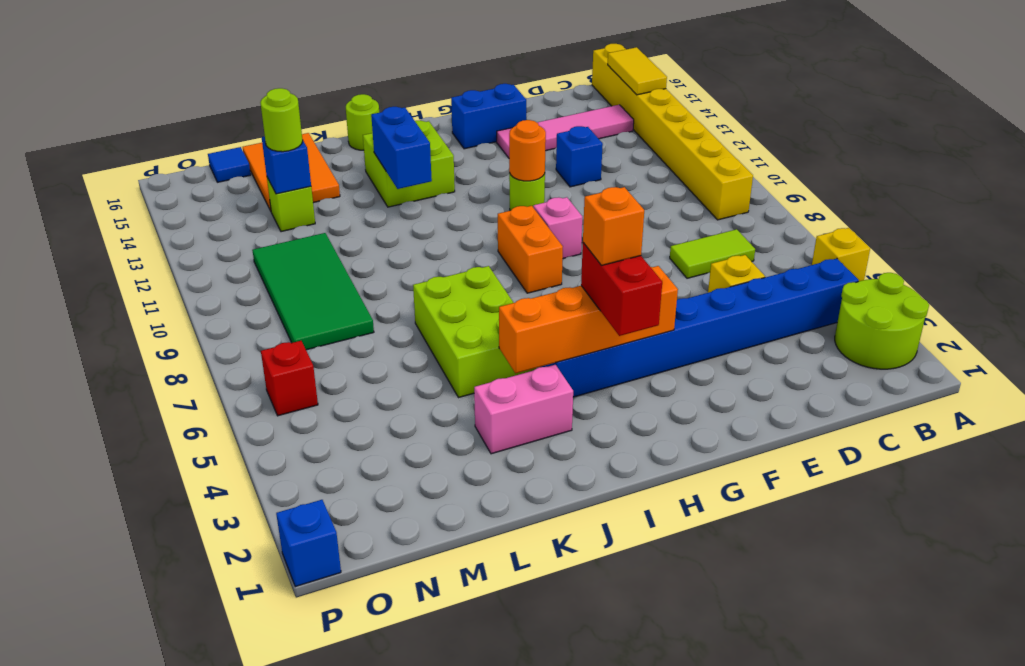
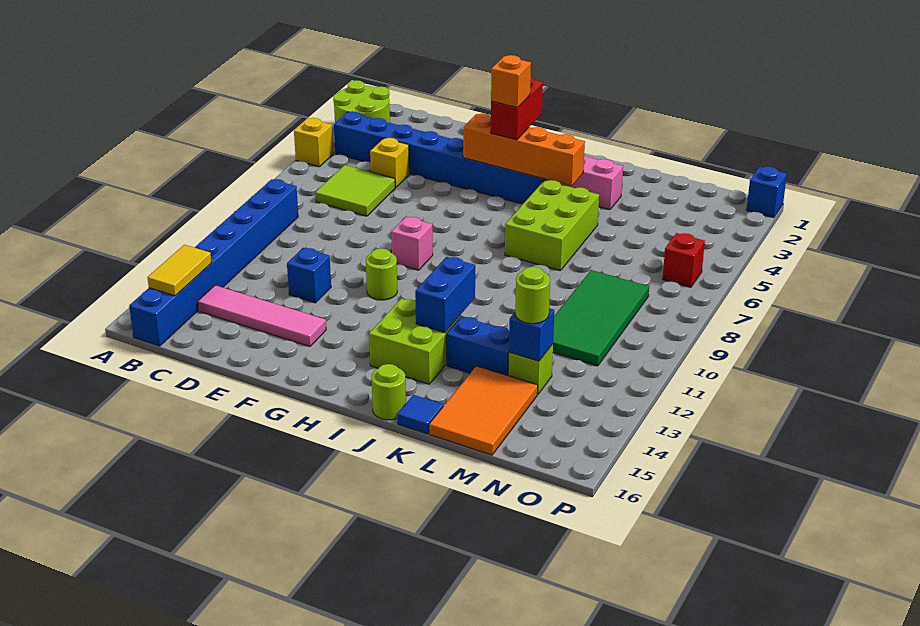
yellow 1x8 brick [592,44,753,220] -> blue 1x8 brick [129,179,298,346]
lime 1x2 tile [670,229,755,278] -> lime 2x2 tile [315,165,395,216]
blue 1x2 brick [451,84,526,149] -> blue 1x2 brick moved to [446,316,509,375]
orange 1x1 round brick [509,120,546,181] -> none
orange 1x2 brick [498,206,563,293] -> none
blue 1x1 tile [208,147,251,182] -> blue 1x1 tile moved to [397,395,443,434]

